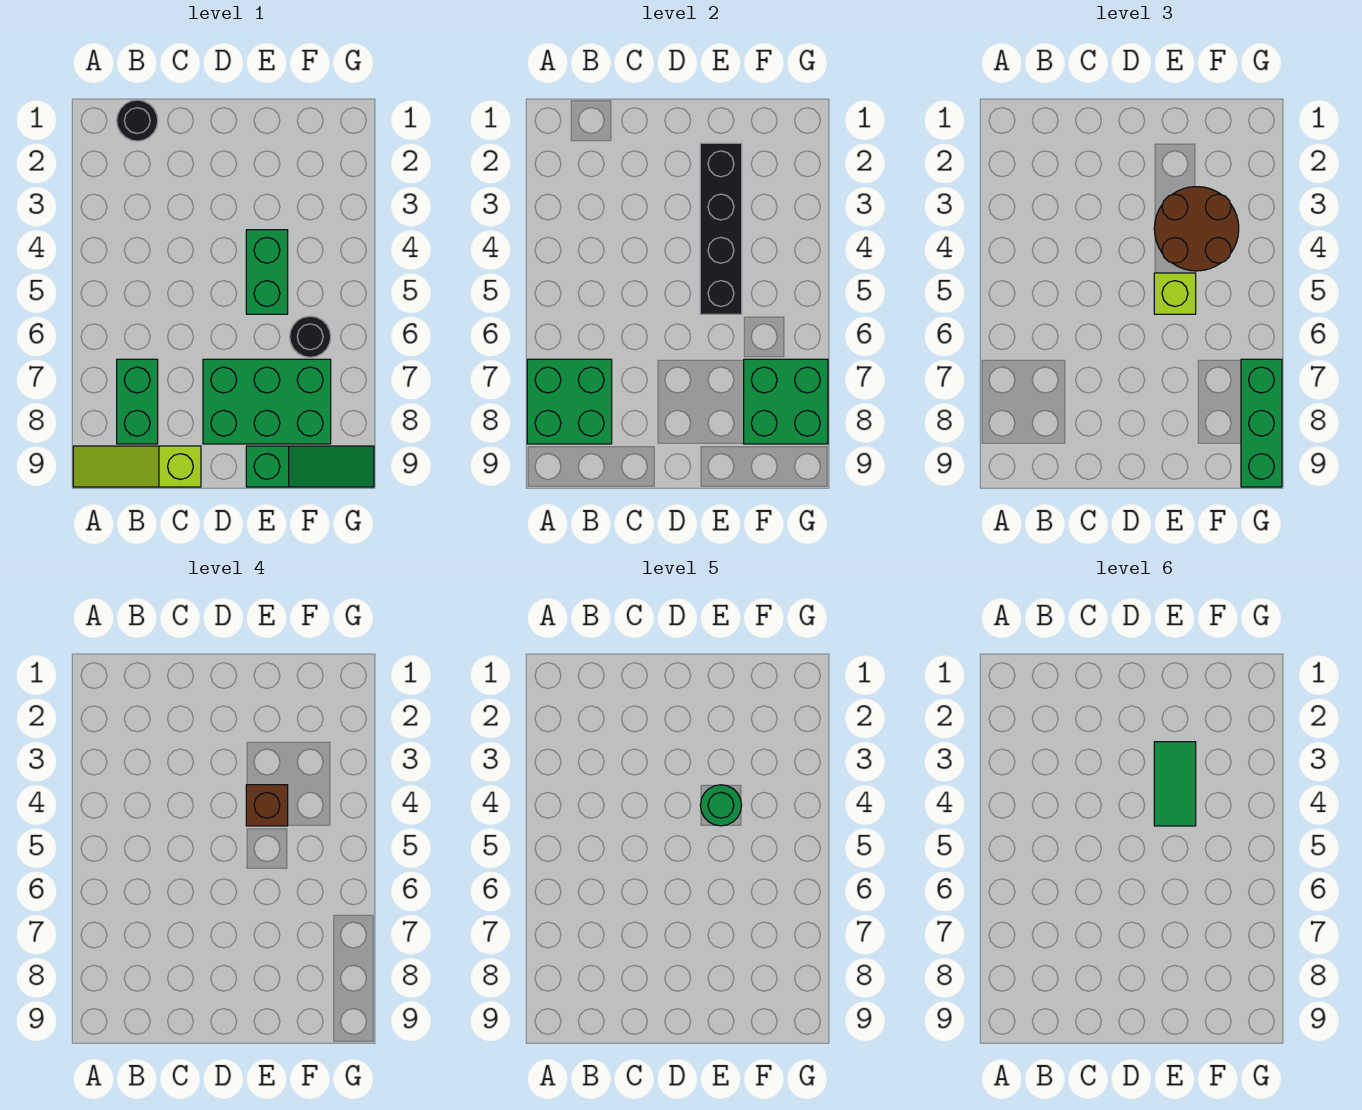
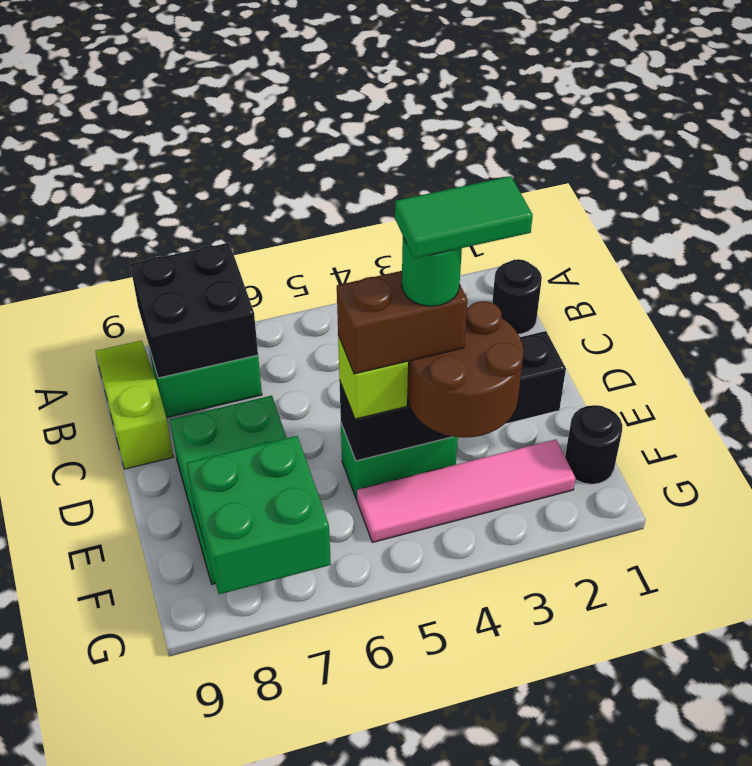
green 2x2 brick [527,359,612,444] -> black 2x2 brick [130,243,258,378]
brown 1x1 brick [246,785,288,826] -> brown 1x2 brick [337,271,467,374]
green 1x3 slope [246,446,374,487] -> none
none -> pink 1x4 tile [357,439,575,542]
black 1x1 round brick [290,316,331,357] -> black 1x1 round brick moved to [565,405,622,484]
green 1x3 brick [1241,359,1282,487] -> none

